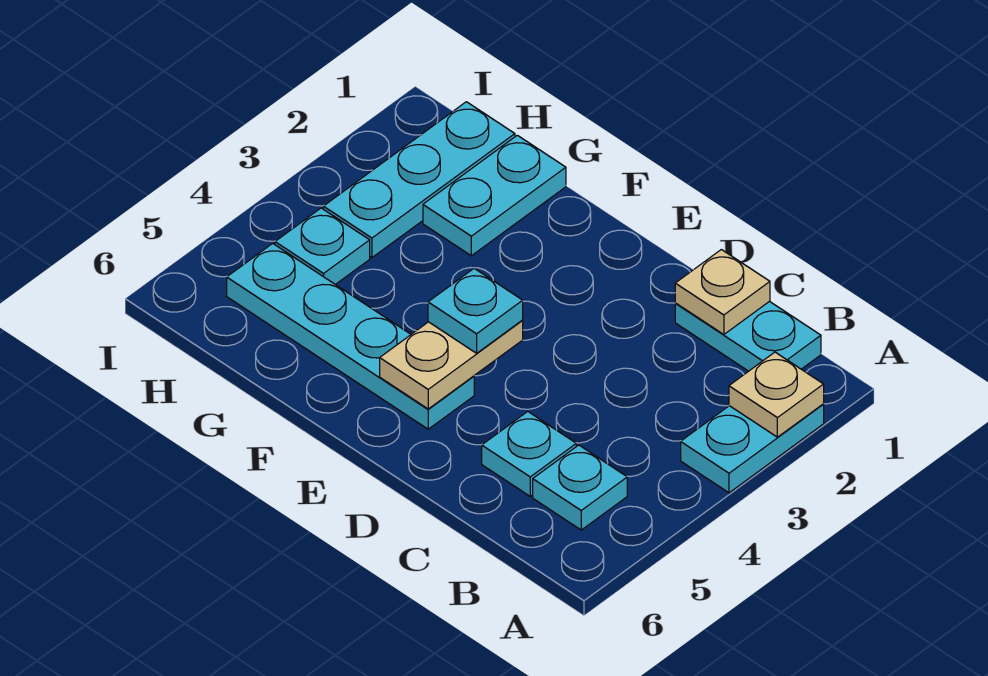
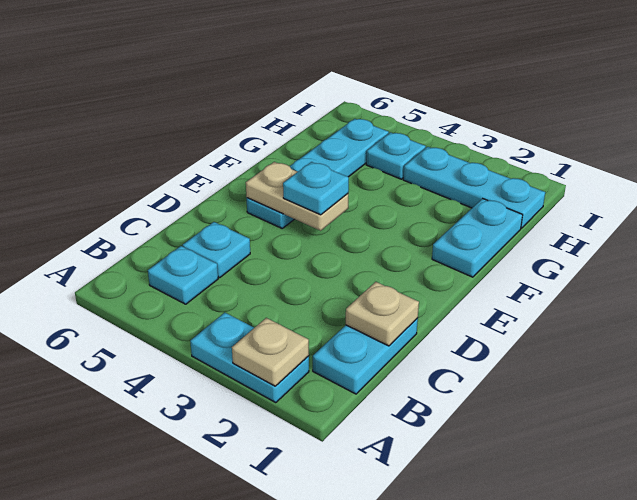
cyan 1x2 plate [423,135,566,256] -> cyan 1x2 plate turned to [432,199,523,277]

